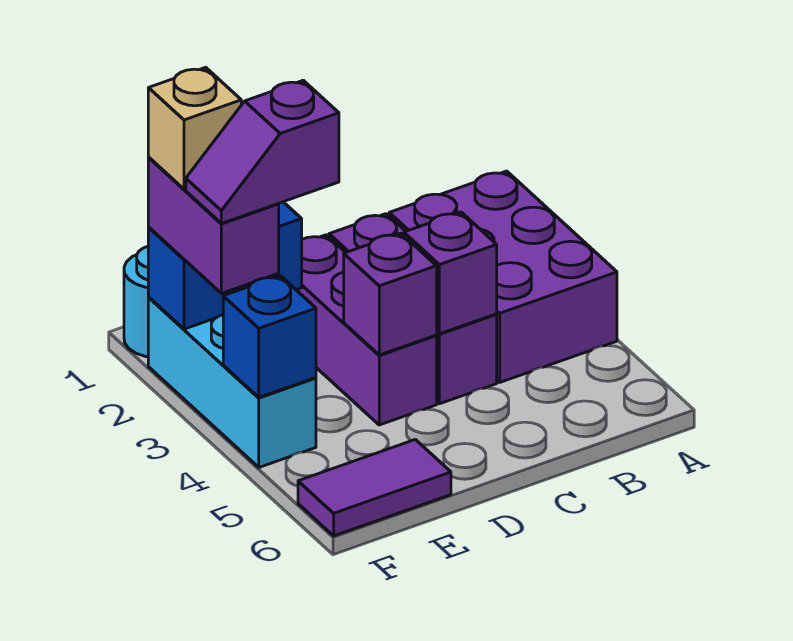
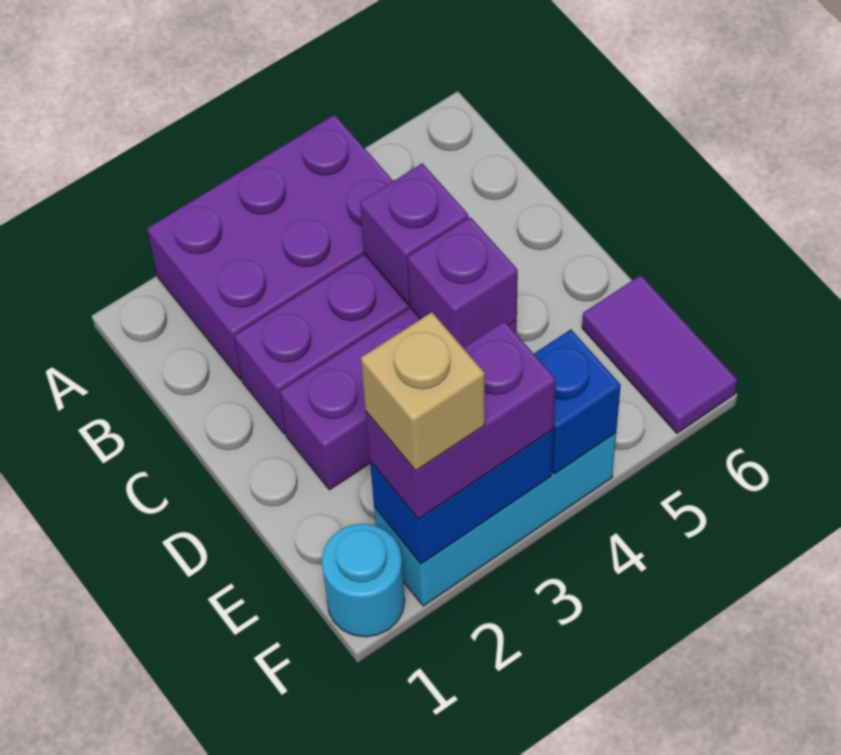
blue 1x2 brick [148,202,302,329] -> blue 1x2 brick turned to [370,430,553,564]
purple 1x2 slope [186,80,339,223] -> none

